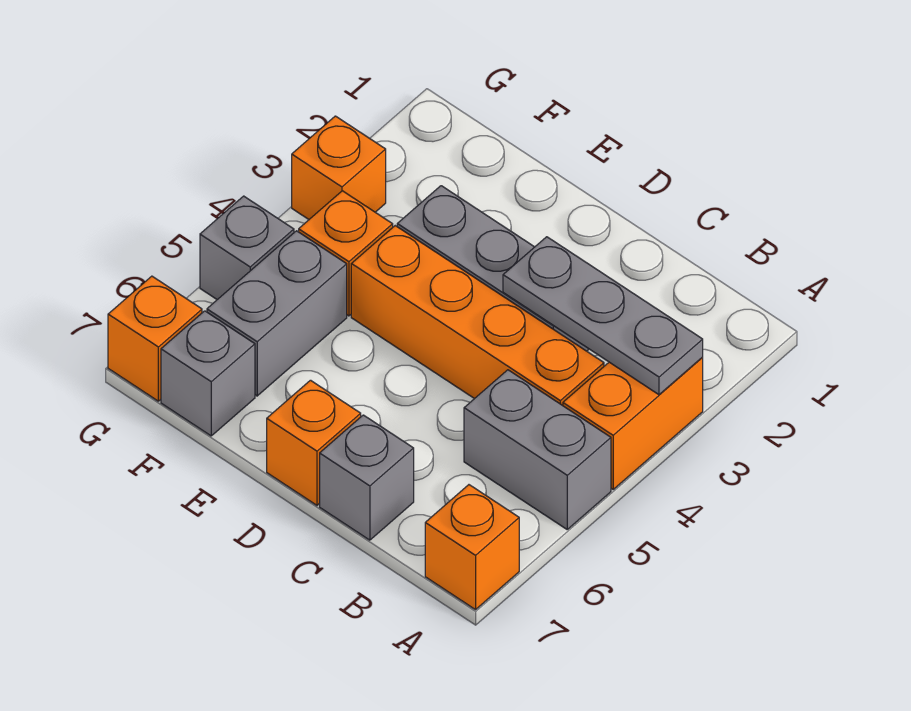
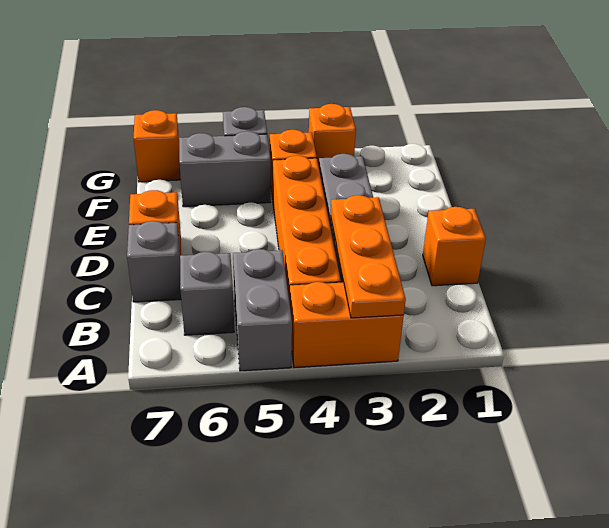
grey 1x3 plate [503,237,703,395] -> orange 1x3 plate [331,195,406,318]
orange 1x1 brick [425,485,519,610] -> orange 1x1 brick moved to [423,207,486,286]
grey 1x1 brick [161,311,255,436] -> grey 1x1 brick moved to [180,252,234,335]

